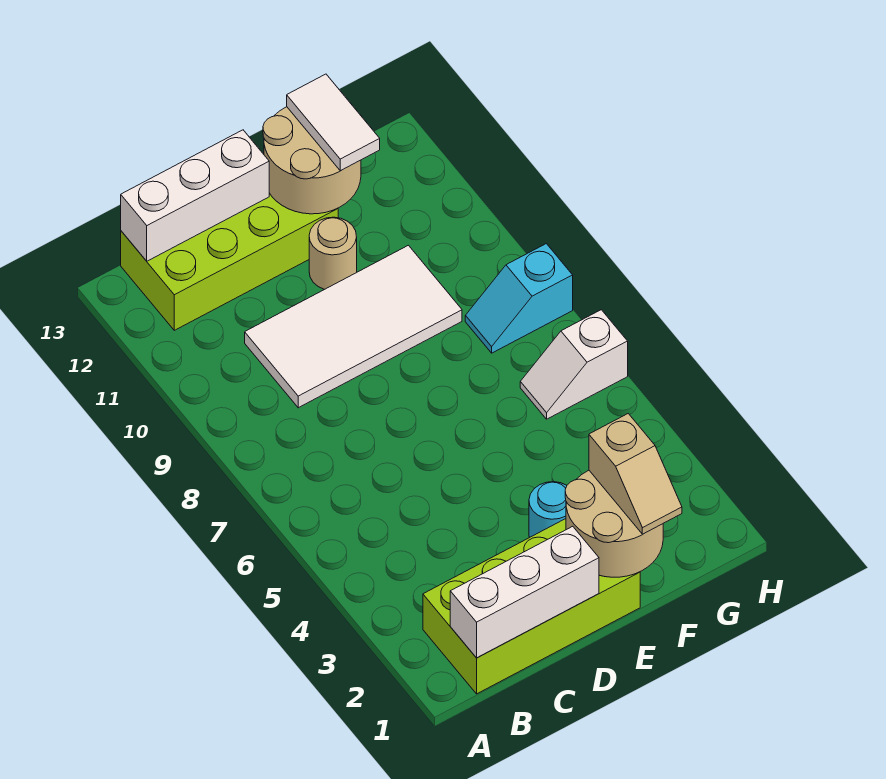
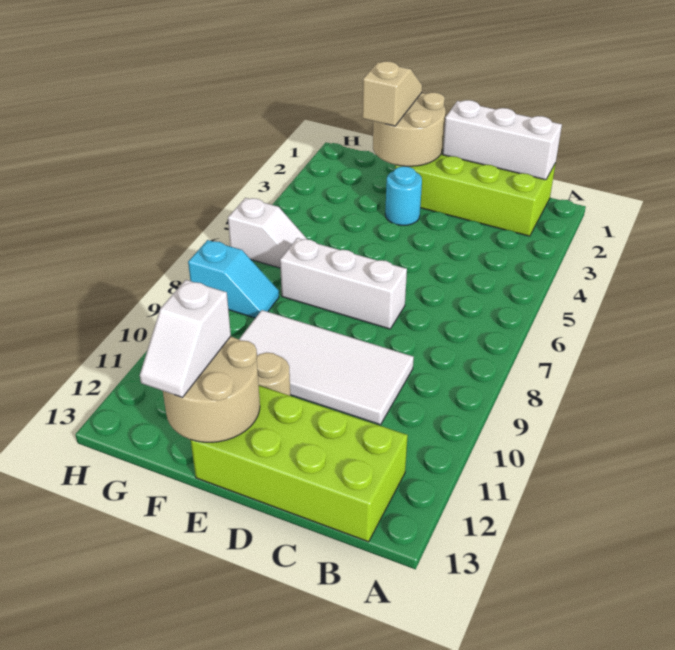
white 1x3 brick [121,130,269,261] -> white 1x3 brick moved to [280,238,407,329]
white 1x2 tile [287,74,380,171] -> white 1x2 slope [140,280,231,397]

